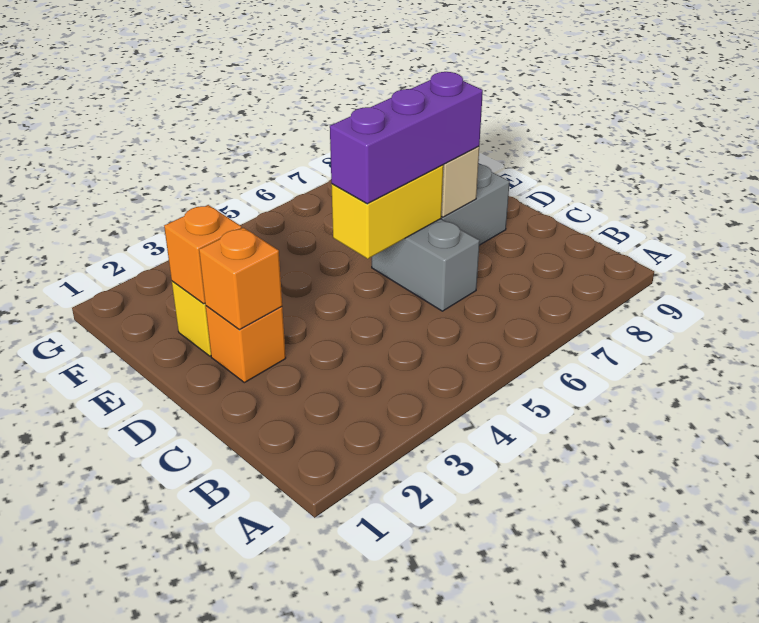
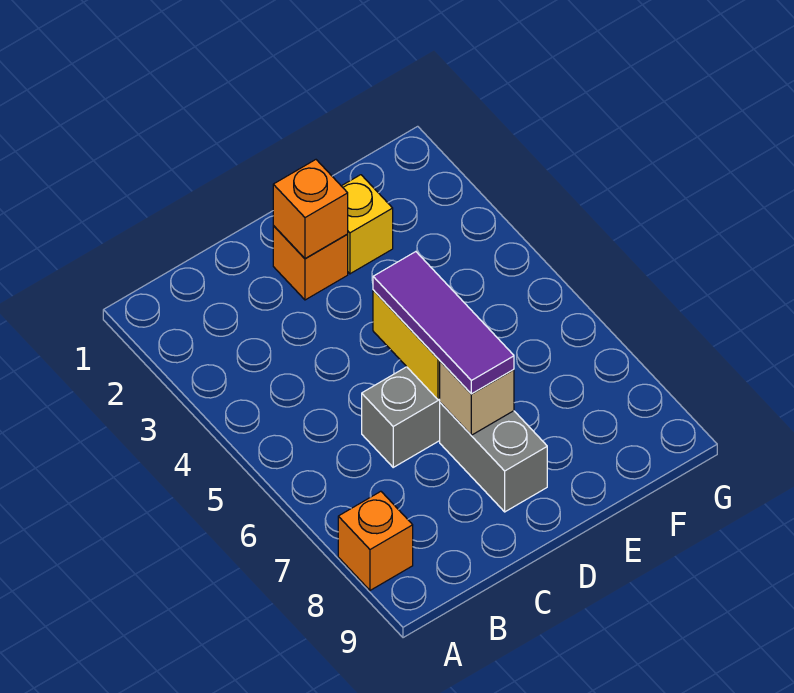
purple 1x3 brick [330,72,483,204] -> purple 1x3 tile [373,252,514,394]
orange 1x1 brick [164,205,242,304] -> orange 1x1 brick moved to [338,491,413,590]

